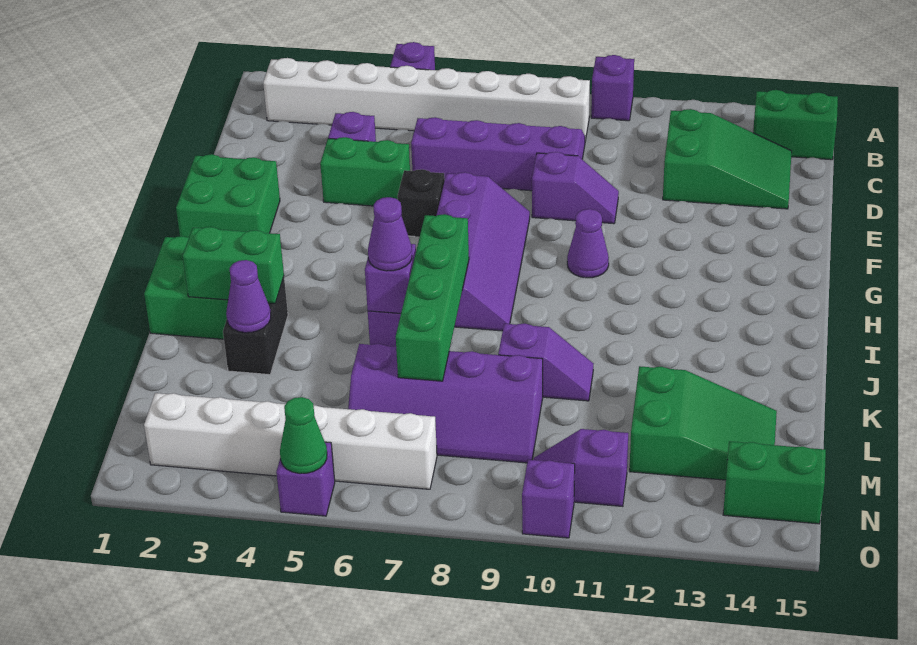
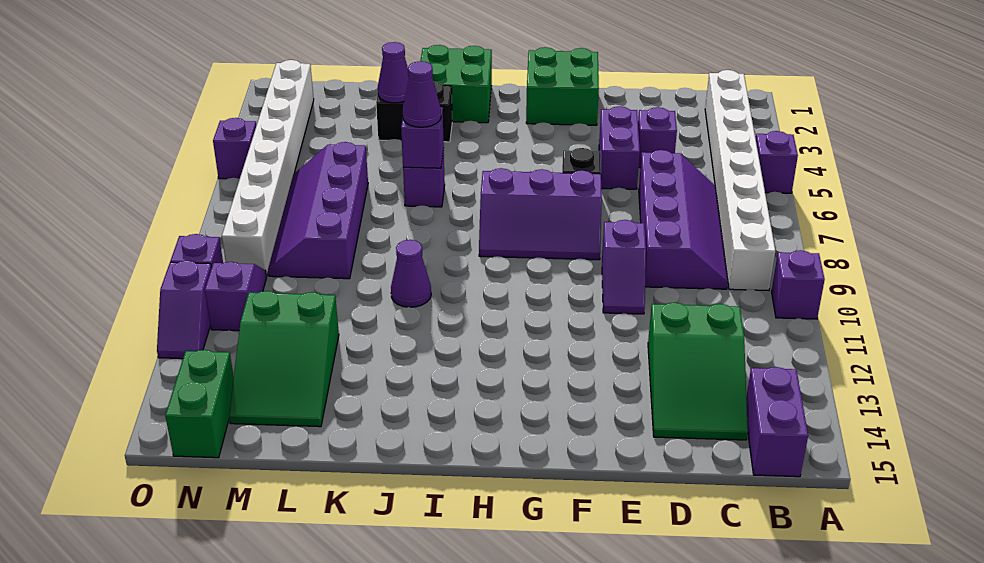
green 1x2 brick [753,90,838,160] -> purple 1x2 brick [746,367,808,477]
green 1x2 brick [320,137,410,206] -> purple 1x2 brick [599,106,640,189]
purple 2x4 slope [437,172,530,331] -> purple 2x3 slope [479,168,602,260]
purple 1x1 cone [567,209,609,278] -> purple 1x1 cone moved to [391,240,431,307]
green 1x4 brick [396,214,469,381] -> none
green 1x2 brick [183,227,284,304] -> none
purple 1x2 slope [498,323,594,401] -> purple 1x2 slope moved to [157,261,212,359]
white 1x6 brick [144,393,437,489] -> white 1x8 brick [222,60,314,276]
green 1x1 cone [280,397,327,474] -> none

